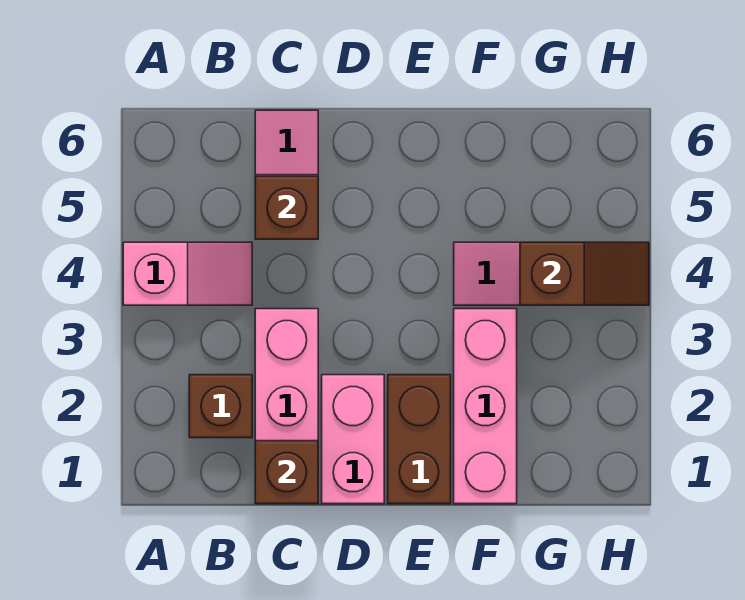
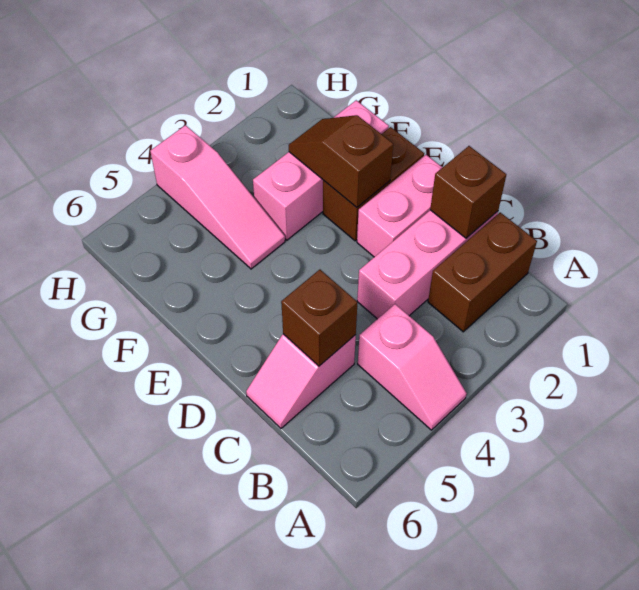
pink 1x2 slope [123,242,252,305] -> pink 1x2 slope turned to [358,304,467,430]
brown 1x1 brick [189,375,252,438] -> brown 1x2 brick [428,212,537,332]
brown 1x2 slope [520,242,649,305] -> brown 1x2 slope moved to [289,115,393,207]

